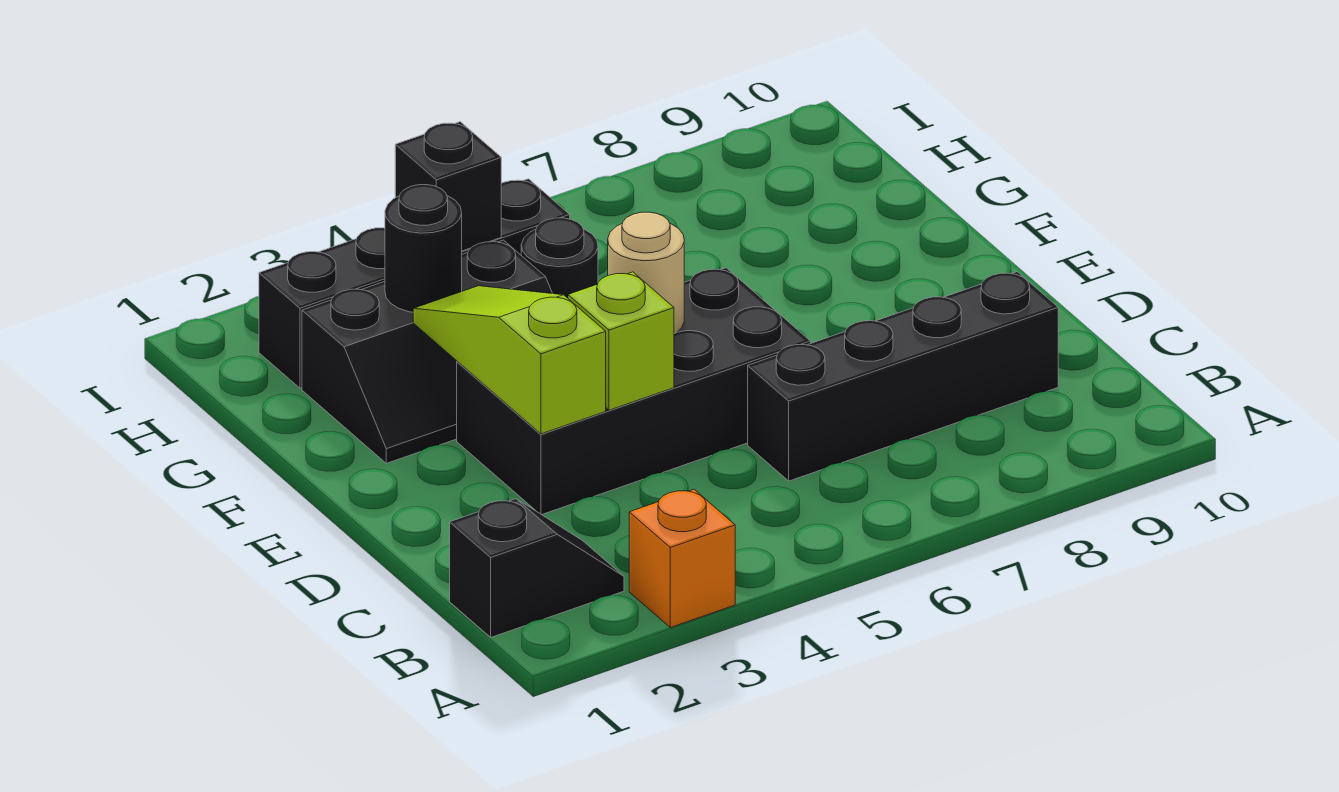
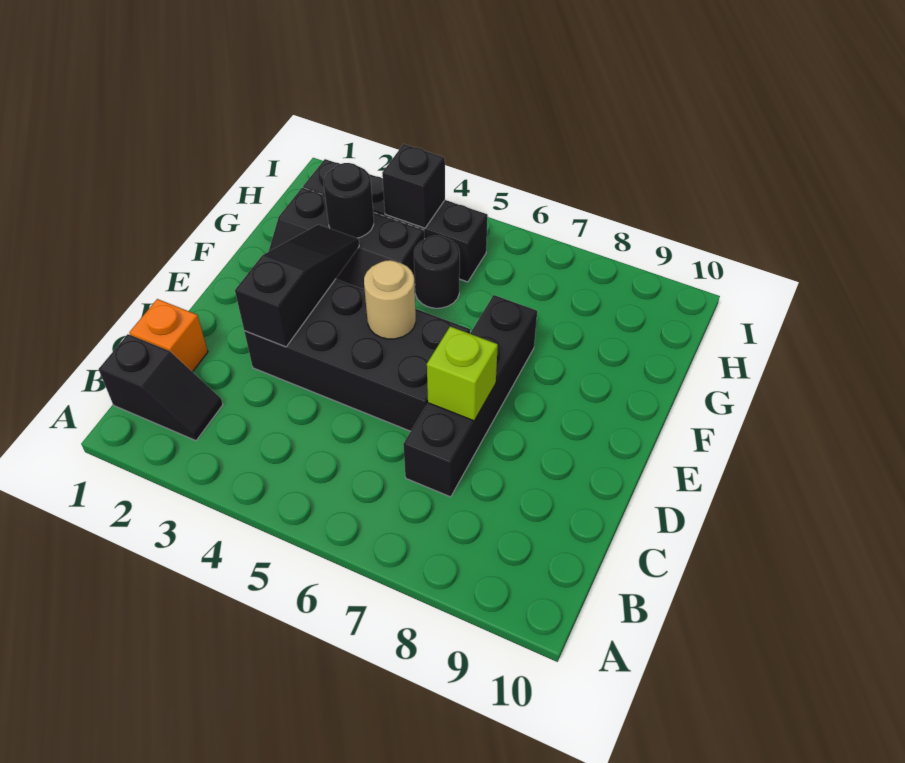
orange 1x1 brick [629,489,735,628] -> orange 1x1 brick moved to [129,299,208,372]
black 1x4 brick [748,272,1058,481] -> black 1x4 brick turned to [403,295,537,497]
lime 1x3 slope [413,286,606,434] -> black 1x3 slope [235,224,359,347]
lime 1x1 brick [568,272,674,410] -> lime 1x1 brick moved to [427,327,498,421]

